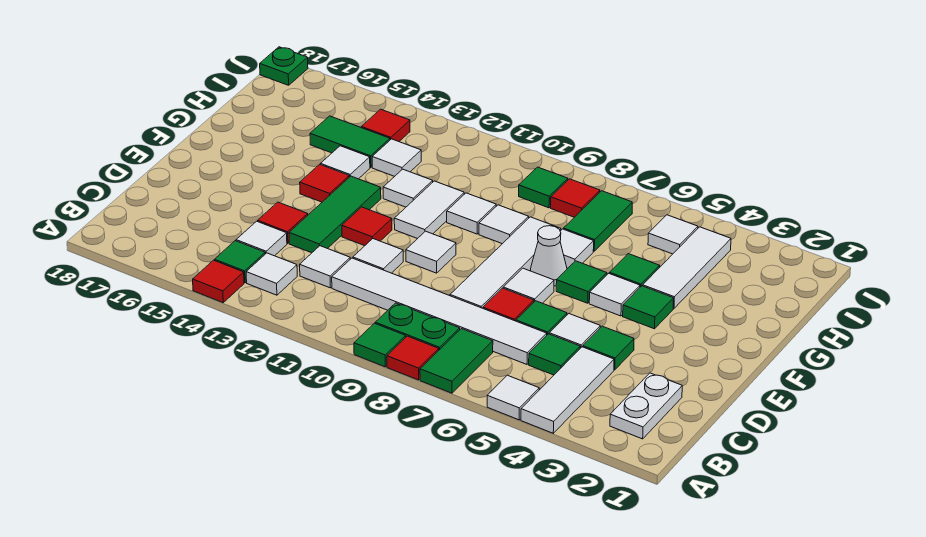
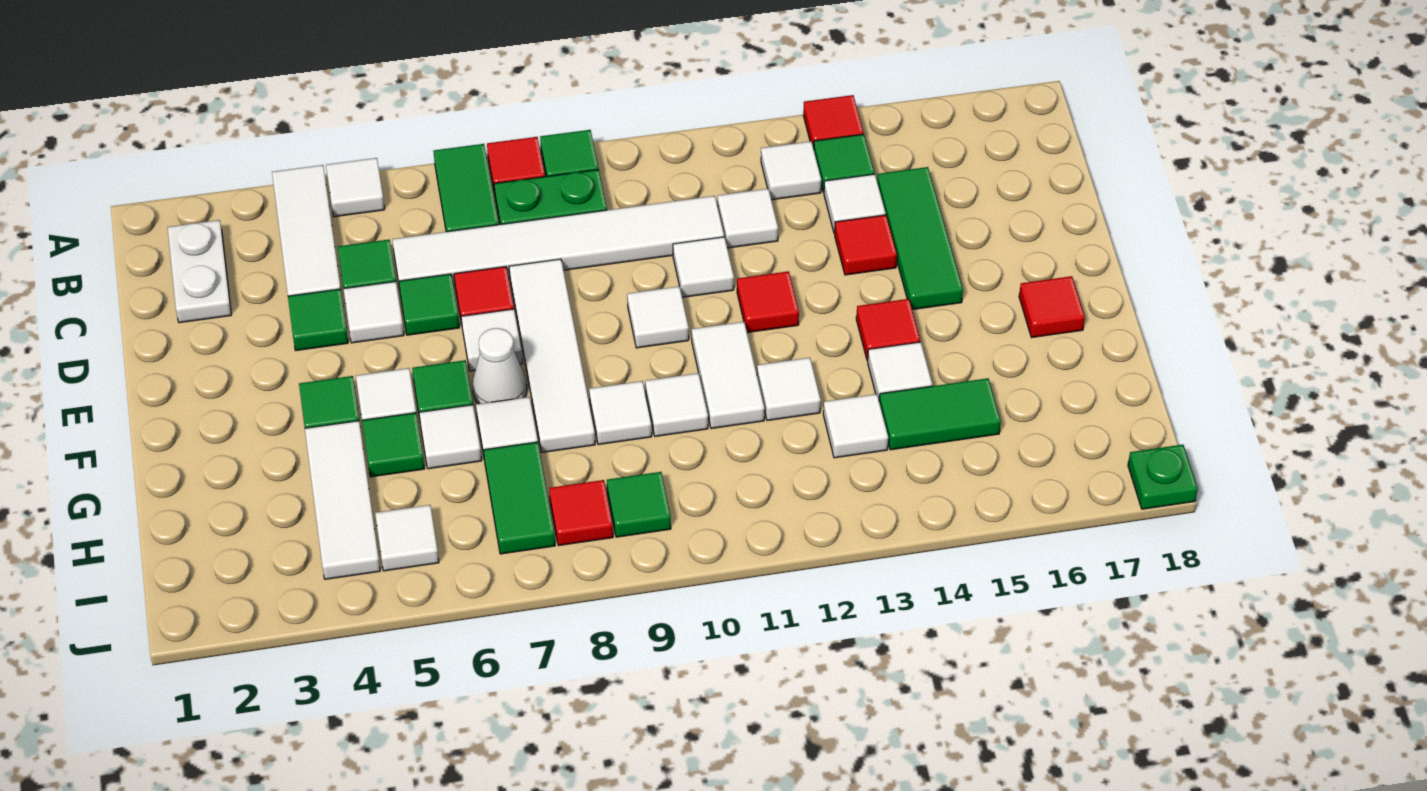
green 1x3 tile [289,176,381,253] -> green 1x3 tile moved to [877,167,963,310]
none -> white 1x1 tile [419,405,482,469]
red 1x1 tile [361,109,410,142] -> red 1x1 tile moved to [1019,276,1085,338]

